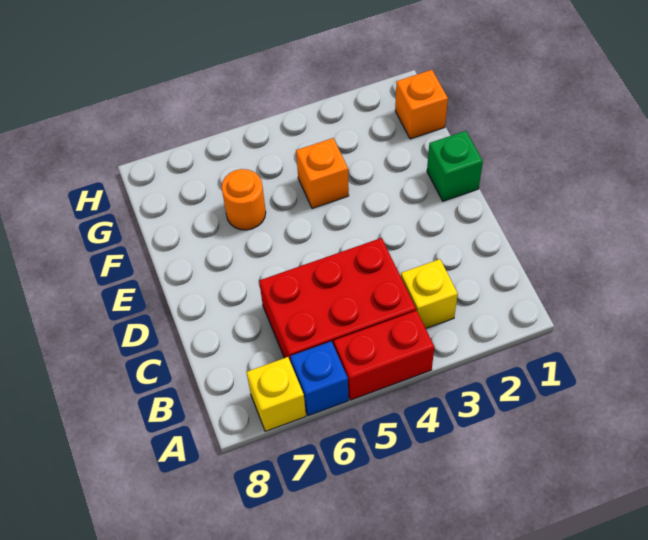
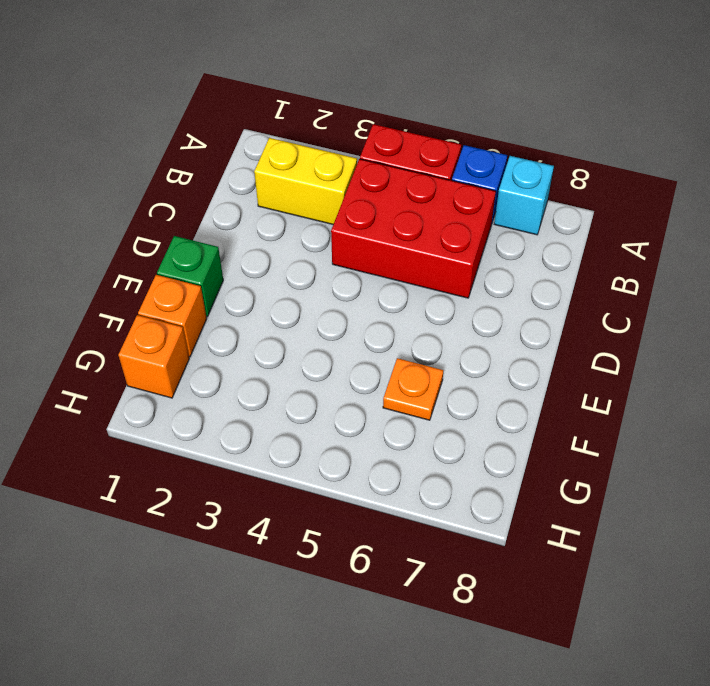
yellow 1x1 brick [246,357,306,431] -> cyan 1x1 brick [494,156,554,235]
yellow 1x1 brick [401,259,458,328] -> yellow 1x2 brick [254,138,357,224]
orange 1x1 brick [296,138,349,209] -> orange 1x1 brick moved to [138,275,207,357]
orange 1x1 round brick [222,169,266,230] -> orange 1x1 plate [383,358,443,420]

